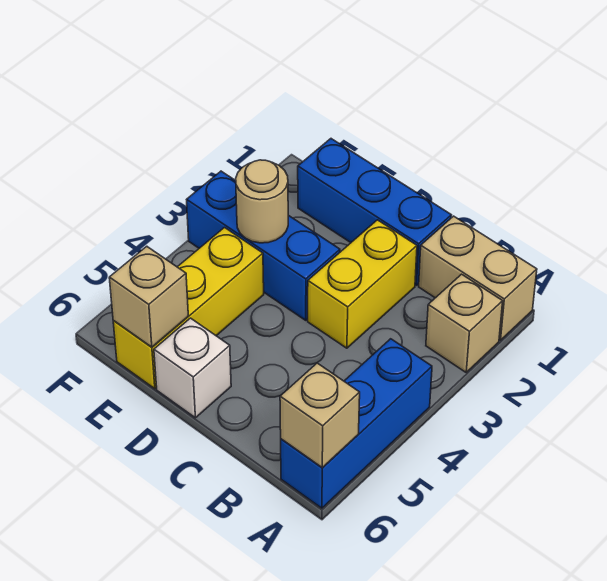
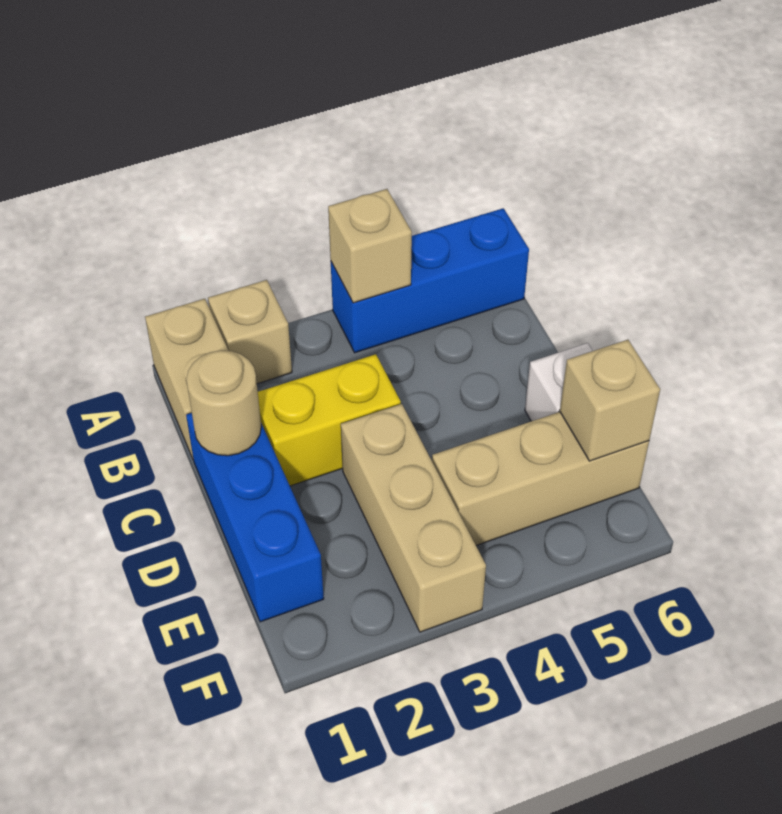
tan 1x1 brick [280,363,360,467] -> tan 1x1 brick moved to [328,189,412,303]
blue 1x3 brick [187,171,340,320] -> tan 1x3 brick [341,404,486,632]
tan 1x1 round brick [236,160,288,243] -> tan 1x1 round brick moved to [186,350,261,456]
yellow 1x3 brick [113,228,264,389] -> tan 1x3 brick [432,412,649,546]

